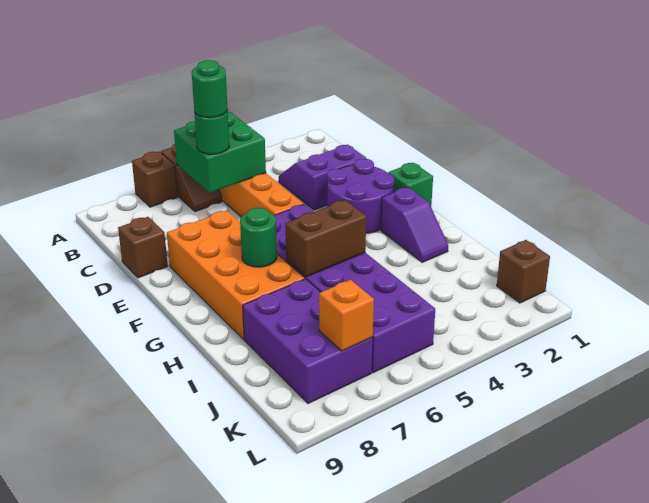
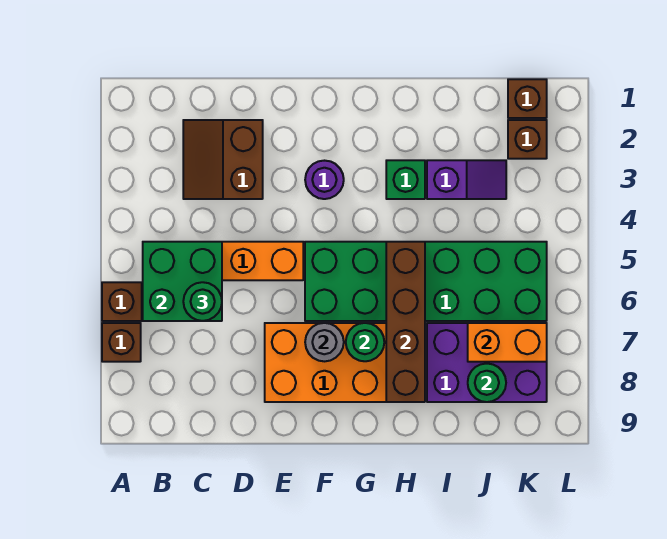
purple 2x2 slope [279,145,366,210] -> brown 2x2 slope [183,120,263,199]
green 1x1 round brick [192,60,228,118] -> green 1x1 round brick moved to [468,364,506,402]
brown 1x1 brick [118,217,168,278] -> brown 1x1 brick moved to [508,120,547,159]
purple 2x2 round brick [327,159,394,233] -> purple 1x1 round brick [305,161,344,199]
green 1x1 brick [388,163,433,206] -> green 1x1 brick moved to [386,160,425,199]
purple 2x6 brick [274,204,435,373] -> green 2x6 brick [305,242,547,321]
none -> grey 1x1 round brick [305,323,344,361]
purple 1x2 slope [381,187,448,262] -> purple 1x2 slope moved to [427,160,506,199]
brown 1x2 brick [285,200,366,277] -> brown 1x4 brick [386,242,425,402]
orange 1x1 brick [319,280,374,351] -> orange 1x2 brick [468,323,547,362]

